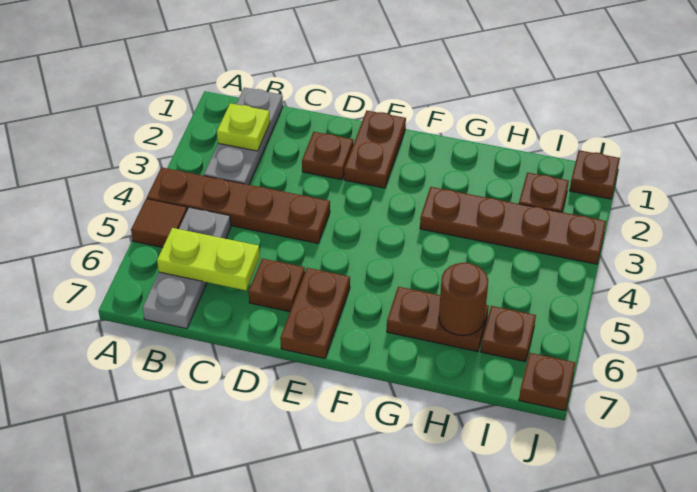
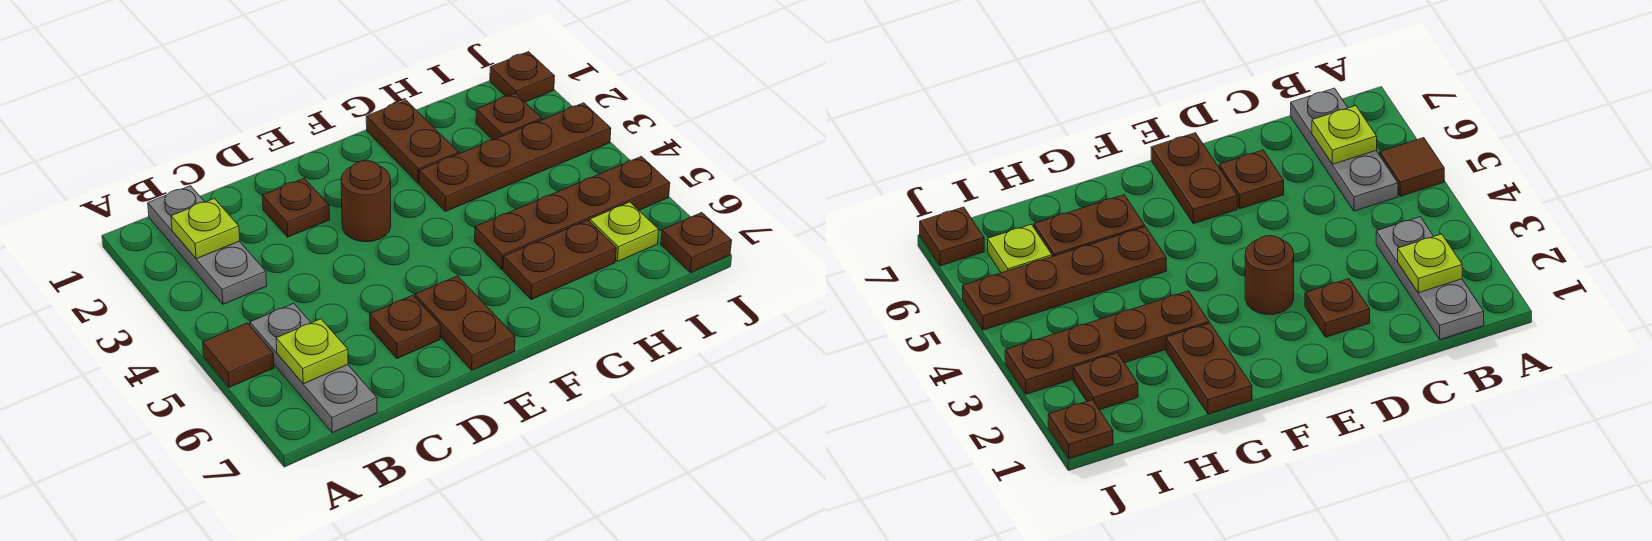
brown 1x4 plate [147,167,330,243] -> brown 1x4 plate moved to [475,156,670,269]
lime 1x2 plate [157,228,260,290] -> lime 1x1 plate [276,319,348,384]
brown 1x2 plate [344,111,406,188] -> brown 1x2 plate moved to [366,100,459,183]
brown 1x1 round brick [439,263,488,336] -> brown 1x1 round brick moved to [341,161,391,242]
brown 1x1 plate [480,306,536,362] -> lime 1x1 plate [590,202,659,262]

